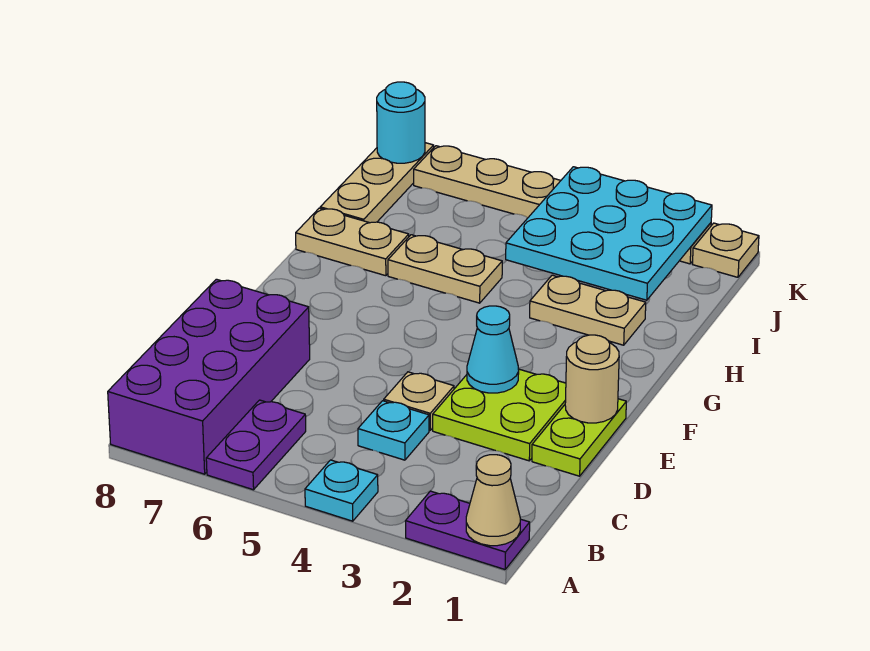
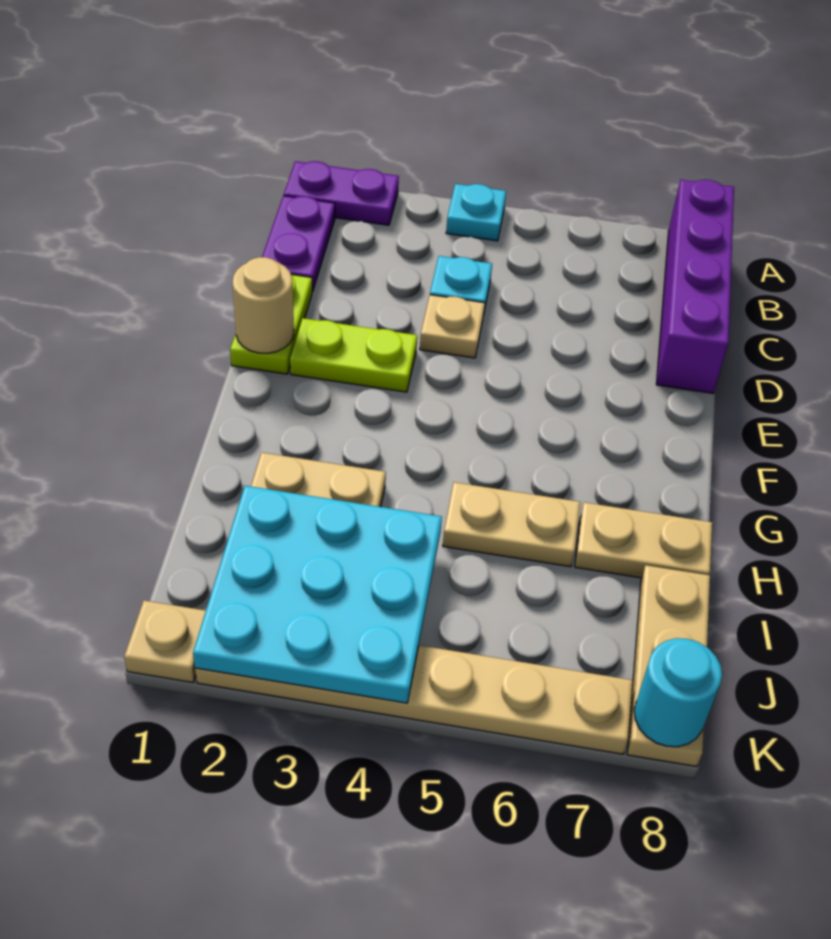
tan 1x1 cone [466,455,520,546] -> none
purple 1x2 plate [206,400,306,490] -> purple 1x2 plate moved to [262,196,335,292]
purple 2x4 brick [108,279,310,474] -> purple 1x4 brick [656,180,734,393]
lime 2x2 plate [433,369,566,461] -> lime 1x2 plate [290,318,417,392]
cyan 1x1 cone [467,306,519,393] -> none

